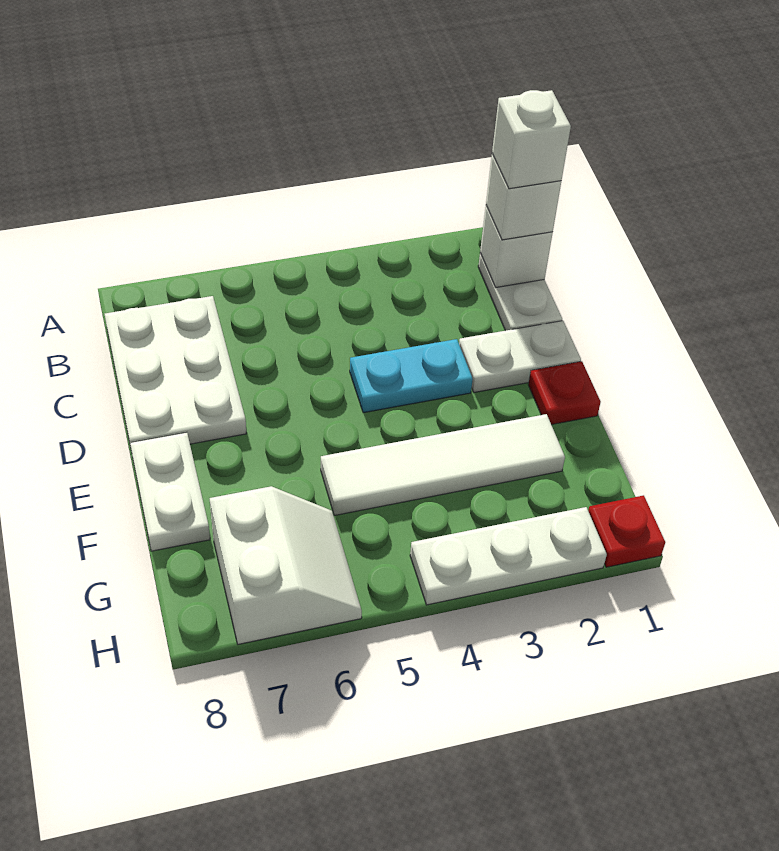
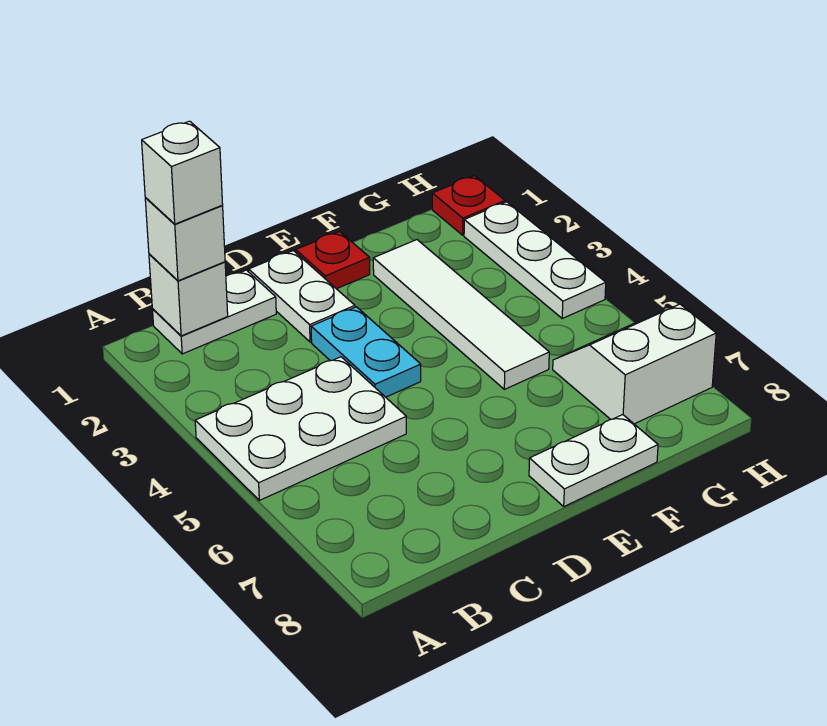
white 2x3 plate [105,296,247,447] -> white 2x3 plate moved to [195,357,406,500]

